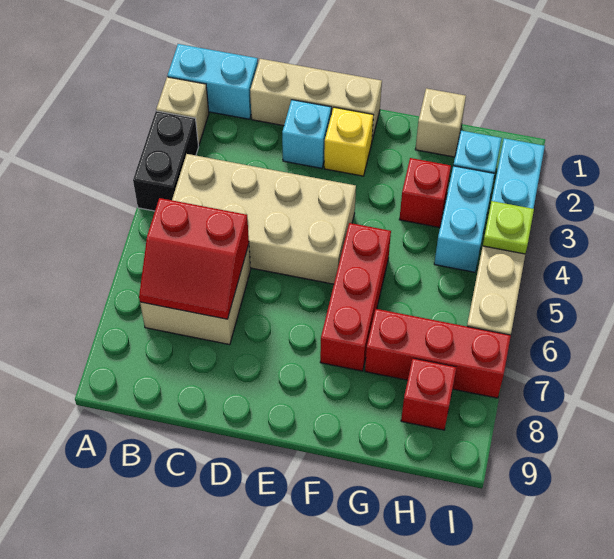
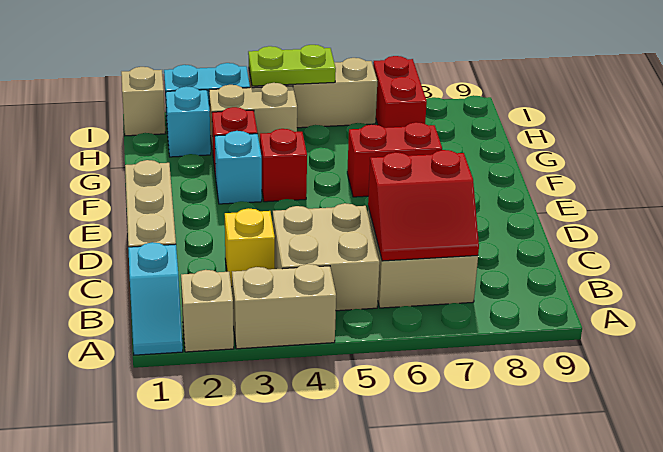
cyan 1x2 brick [168,44,258,119] -> cyan 1x2 slope [128,242,183,355]
black 1x2 brick [133,111,198,211] -> tan 1x2 brick [232,264,336,349]
tan 2x4 brick [172,154,356,284] -> tan 2x2 brick [273,203,380,311]
red 2x2 slope [139,198,249,319] -> red 2x2 slope turned to [368,150,479,261]
cyan 1x1 brick [282,100,331,168] -> cyan 1x1 brick moved to [215,131,262,204]
yellow 1x1 brick [324,107,373,176] -> yellow 1x1 brick moved to [225,208,275,287]
red 1x3 brick [320,223,391,371] -> red 1x2 brick [347,122,442,197]
tan 1x1 brick [415,88,466,157] -> tan 1x1 brick moved to [121,67,165,136]
red 1x3 brick [365,309,511,398] -> red 1x2 brick [373,56,427,128]
cyan 1x2 brick [434,166,495,272] -> tan 1x2 brick [209,83,297,152]
red 1x1 brick [401,358,457,430] -> red 1x1 brick moved to [260,129,307,202]
lime 1x1 plate [483,201,534,254] -> lime 1x2 plate [248,45,336,86]

